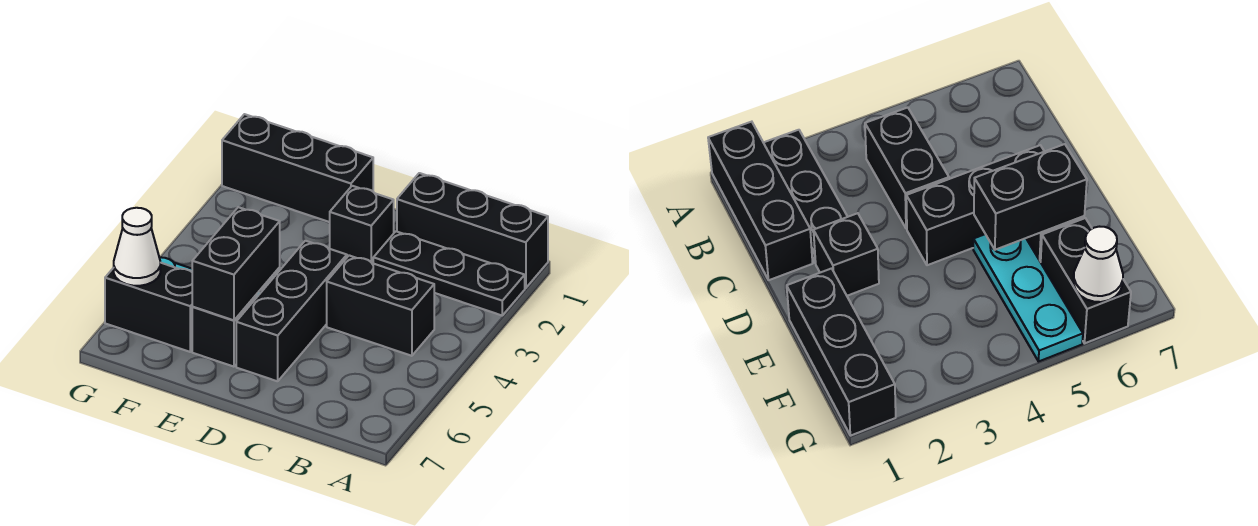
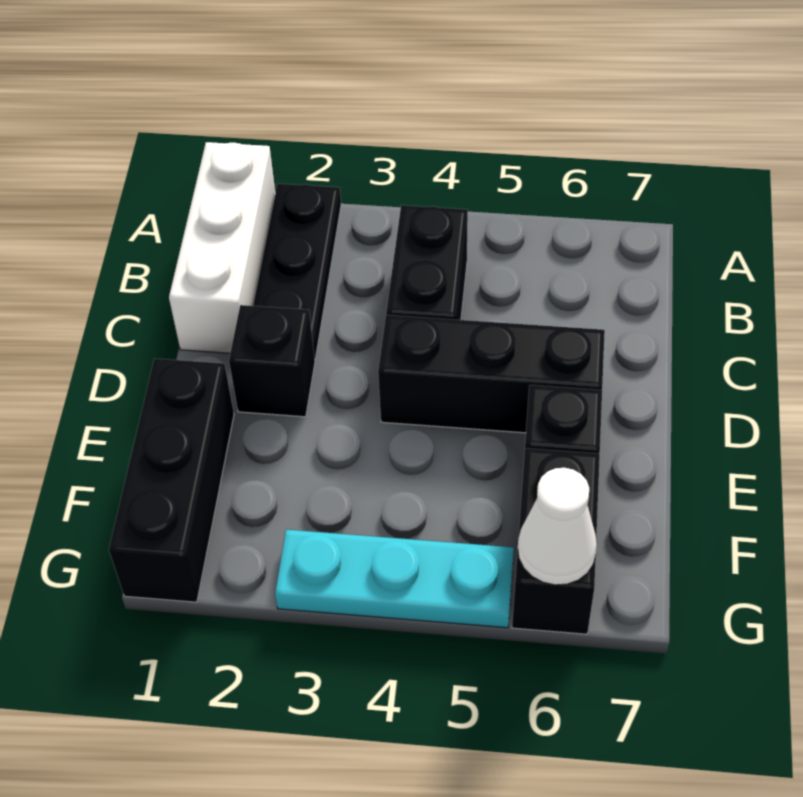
black 1x3 brick [397,173,548,288] -> white 1x3 brick [169,142,275,353]
cyan 1x3 plate [973,234,1083,361] -> cyan 1x3 plate turned to [275,530,514,628]
black 1x2 brick [192,207,280,320] -> none

